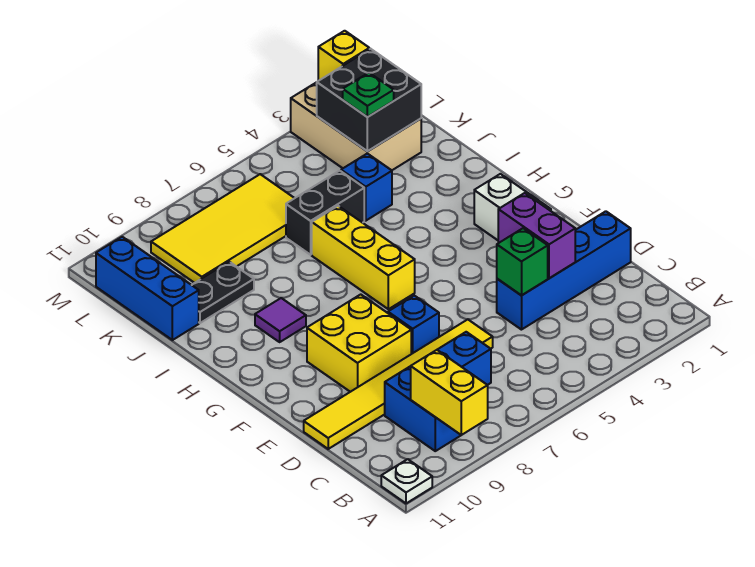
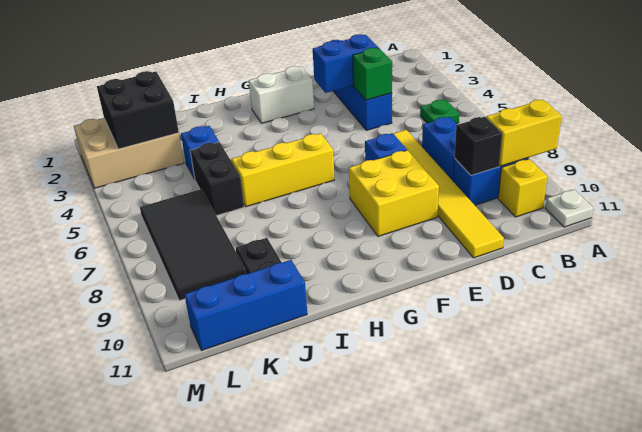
none -> black 1x1 brick [455,117,502,175]
purple 1x2 brick [498,193,575,278] -> blue 1x2 brick [313,34,378,93]
purple 1x1 tile [255,298,306,342] -> none
green 1x1 plate [343,73,394,117] -> green 1x1 plate moved to [420,100,459,124]
yellow 2x4 tile [151,174,294,283] -> black 2x4 tile [140,189,246,301]
yellow 1x1 brick [318,31,369,81] -> yellow 1x1 brick moved to [498,159,547,217]

